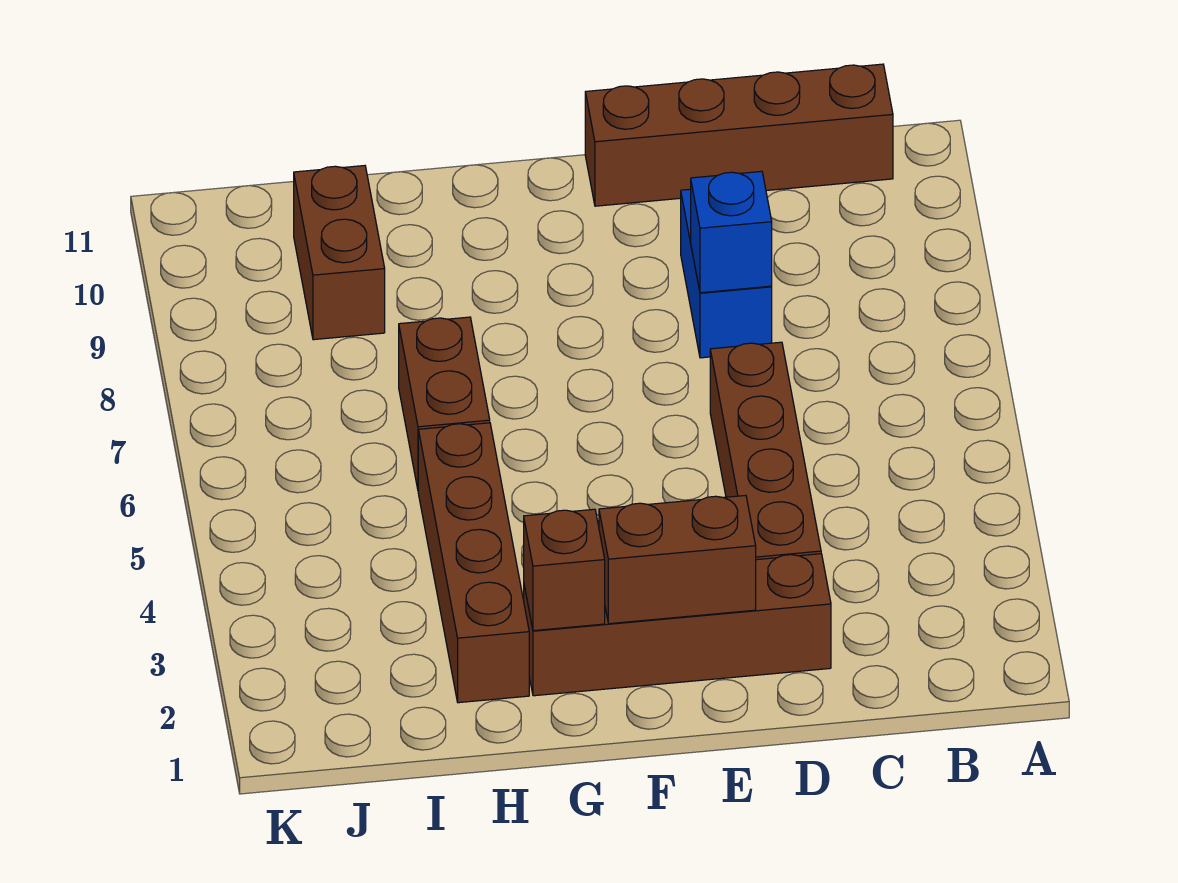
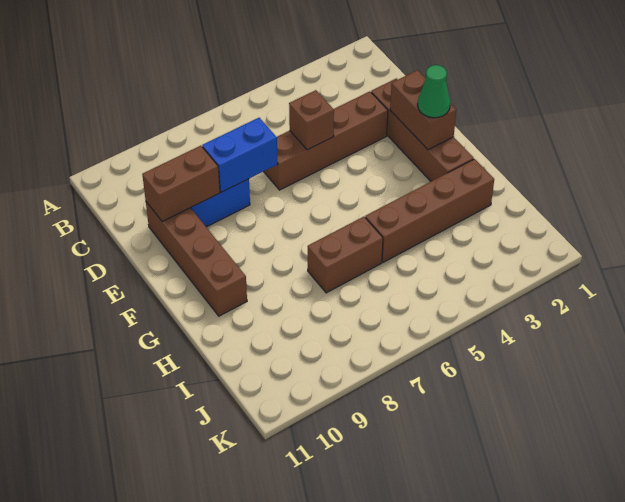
brown 1x4 brick [585,64,893,206] -> brown 1x4 brick moved to [146,202,247,316]
blue 1x1 brick [691,171,772,293] -> blue 1x2 brick [202,118,278,192]
none -> green 1x1 cone [418,65,450,118]
brown 1x1 brick [524,509,605,631] -> brown 1x1 brick moved to [289,90,334,150]
brown 1x2 brick [294,166,385,340] -> brown 1x2 brick moved to [142,146,220,222]

